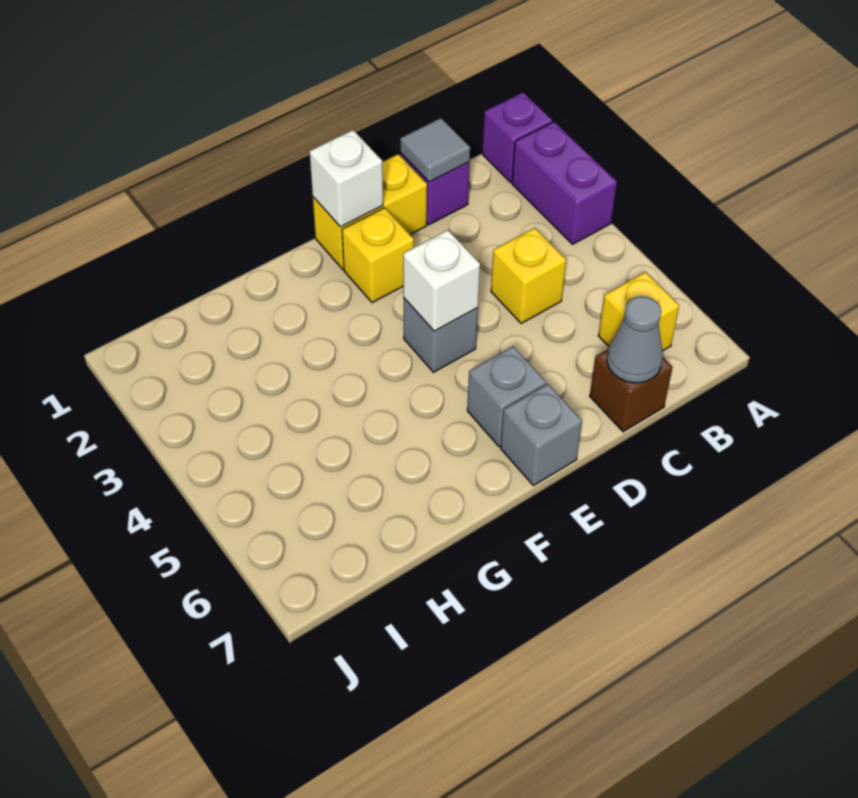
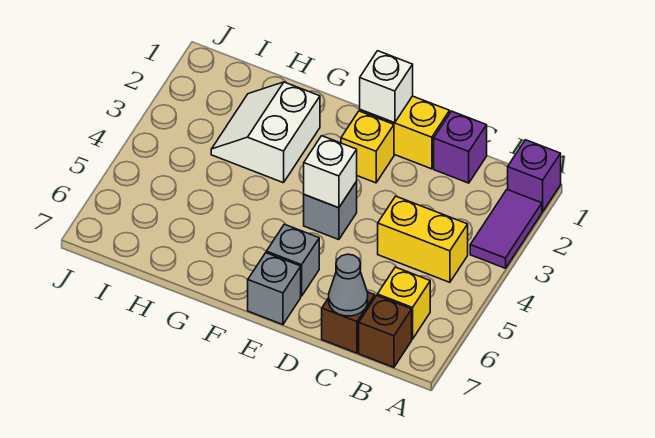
purple 1x2 brick [512,122,617,244] -> purple 1x2 tile [470,189,542,268]
none -> brown 1x1 brick [359,296,412,367]
grey 1x1 tile [400,118,470,182] -> none
yellow 1x1 brick [491,228,566,323] -> yellow 1x2 brick [378,196,468,282]
none -> white 2x2 slope [211,82,320,183]

